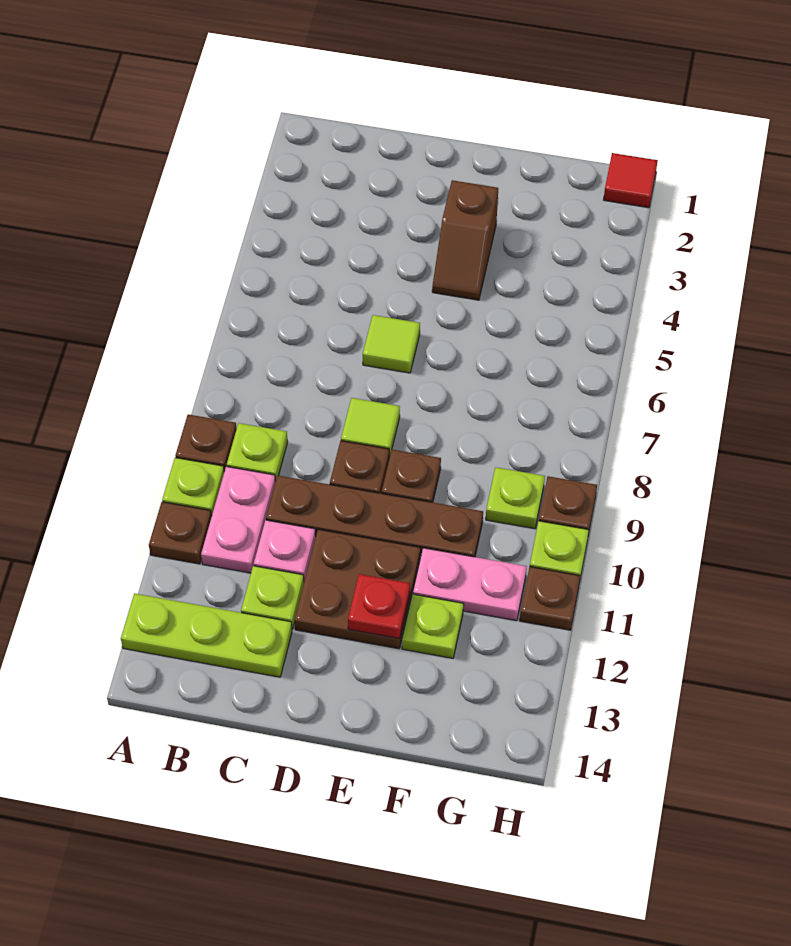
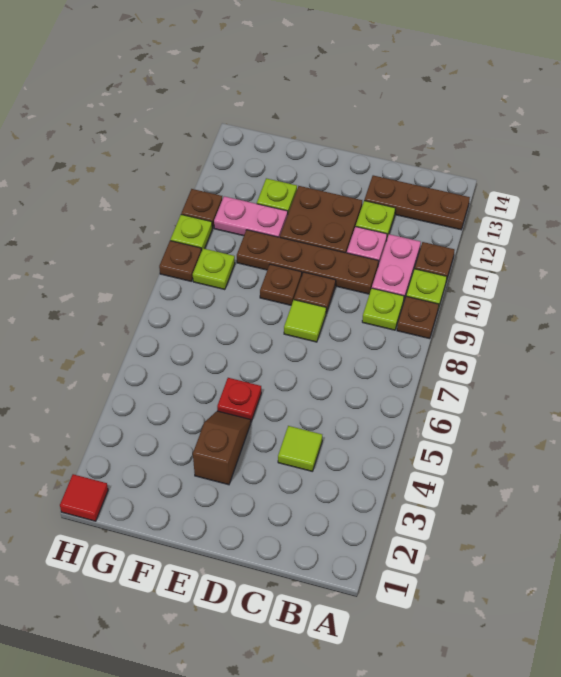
lime 1x3 plate [121,593,292,677] -> brown 1x3 plate [364,175,470,230]
lime 1x1 tile [363,315,420,373] -> lime 1x1 tile moved to [278,426,322,471]
red 1x1 plate [348,574,410,639] -> red 1x1 plate moved to [217,378,261,421]

